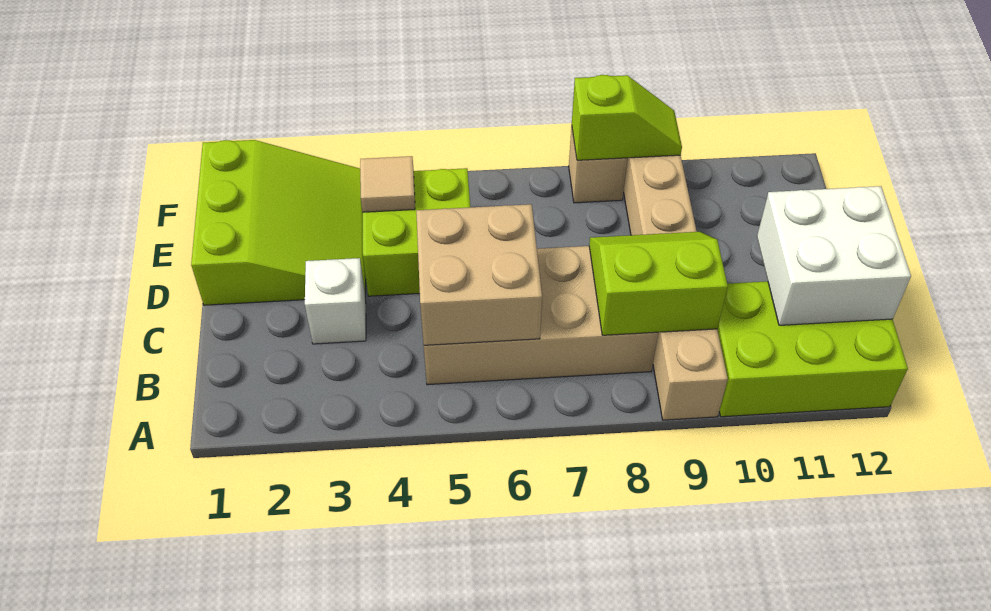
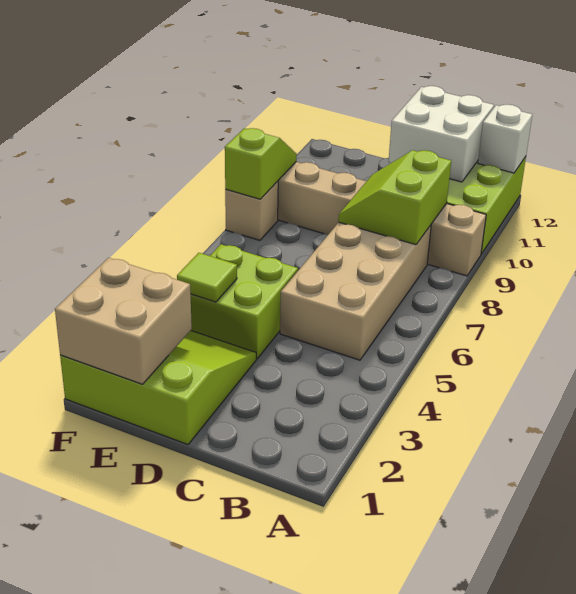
tan 2x2 brick [416,204,542,345] -> tan 2x2 brick moved to [55,258,192,384]
white 1x1 brick [305,258,366,344] -> white 1x1 brick moved to [478,104,532,173]
tan 1x1 tile [360,156,415,212] -> lime 1x1 tile [177,253,237,302]

